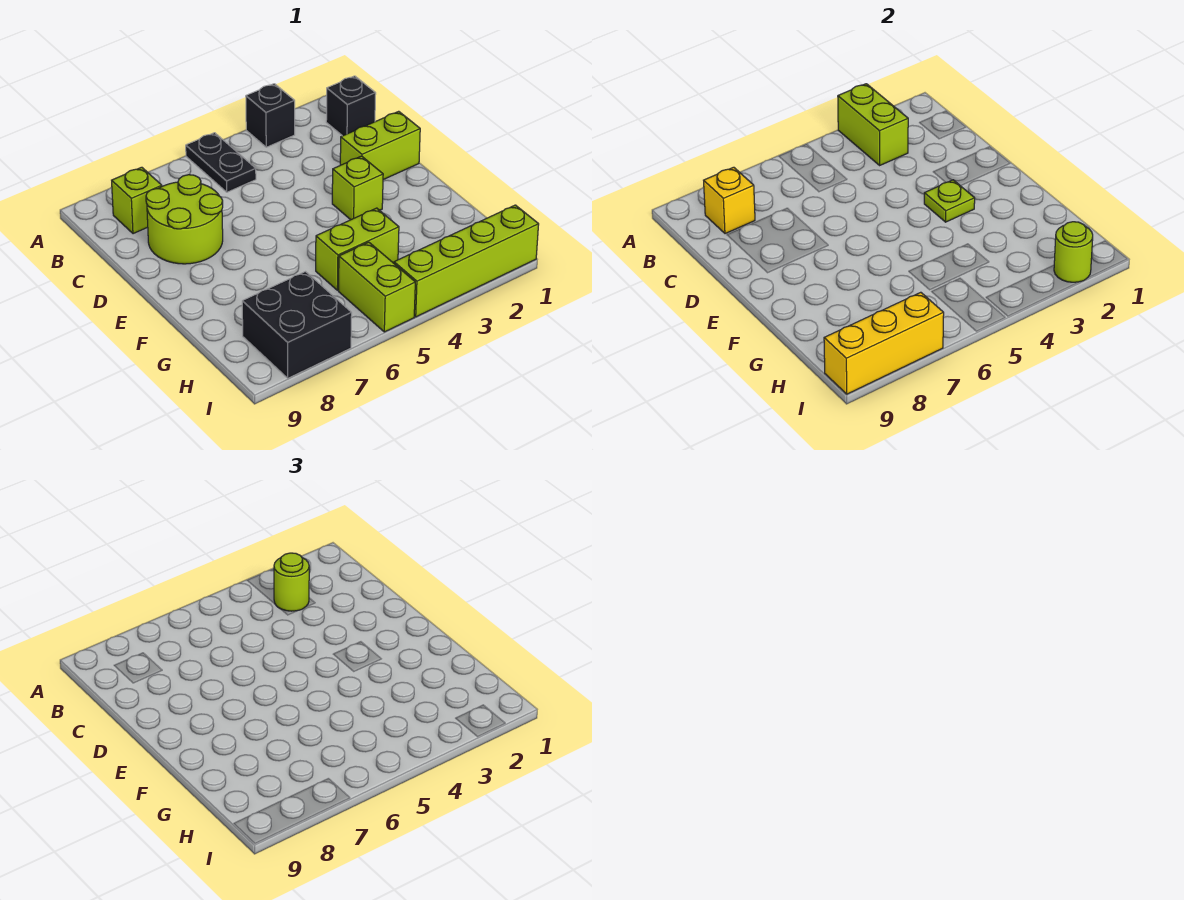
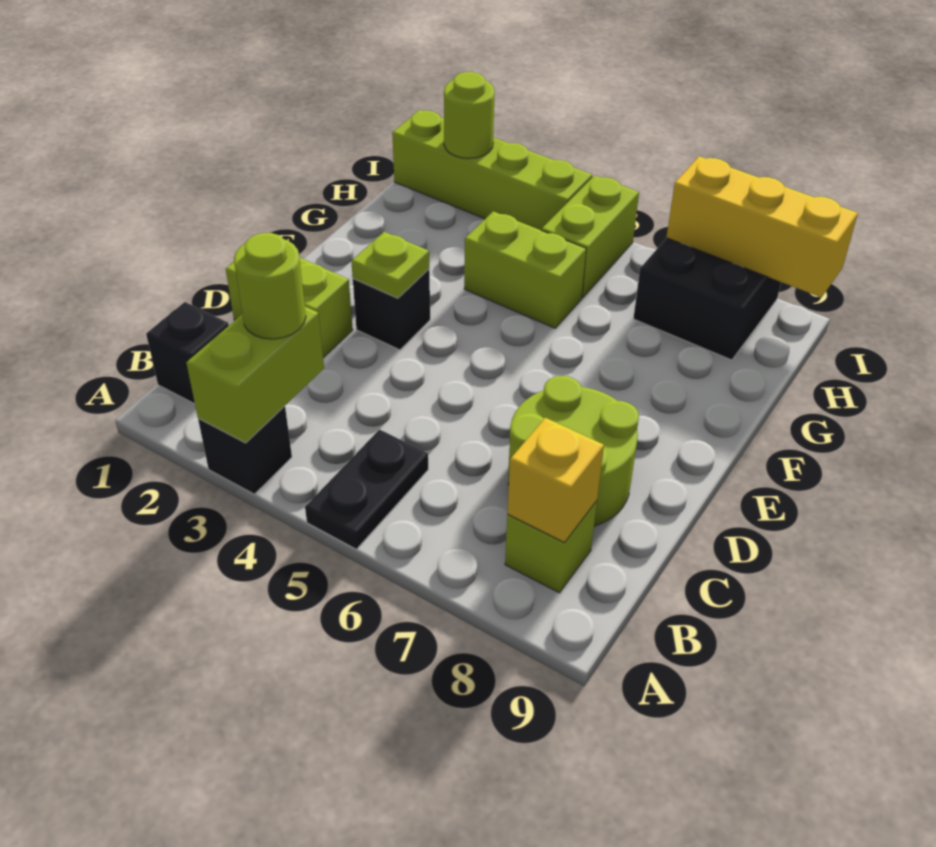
lime 1x1 brick [332,156,383,220] -> black 1x1 brick [353,269,430,350]

